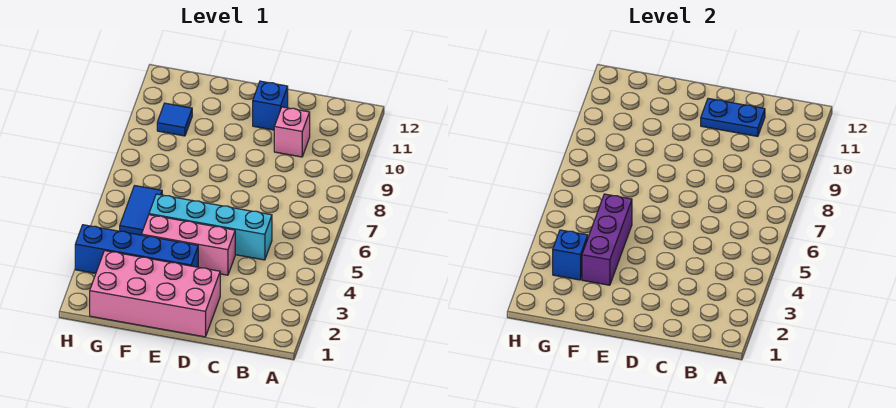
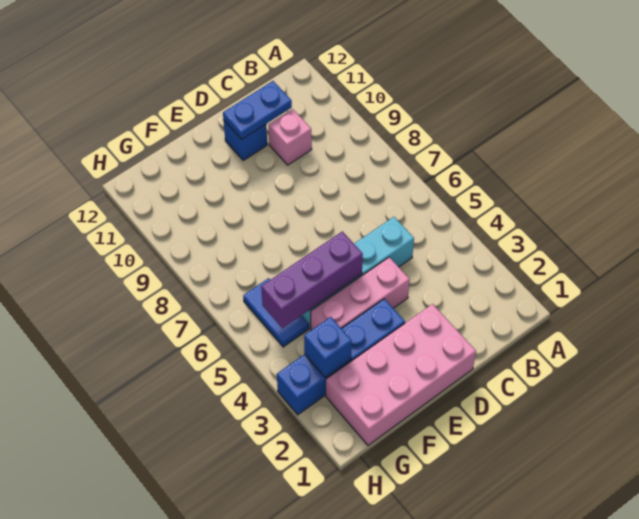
purple 1x3 brick [582,194,632,285] -> purple 1x3 brick turned to [261,231,363,328]
blue 1x1 tile [157,103,192,136] -> none

